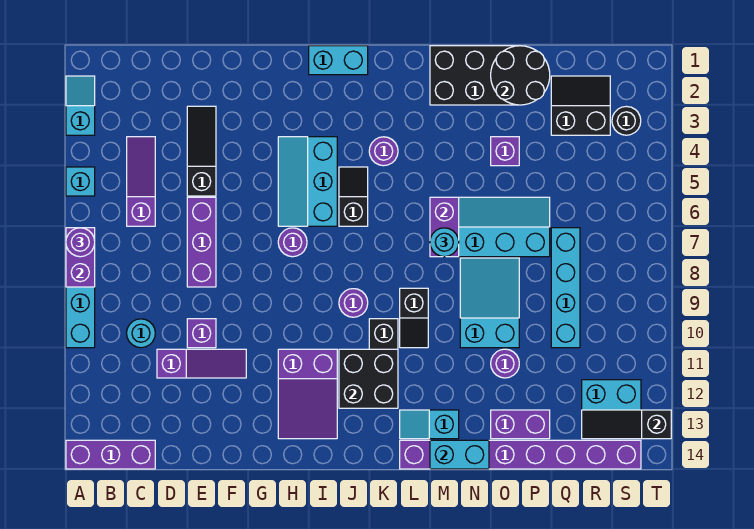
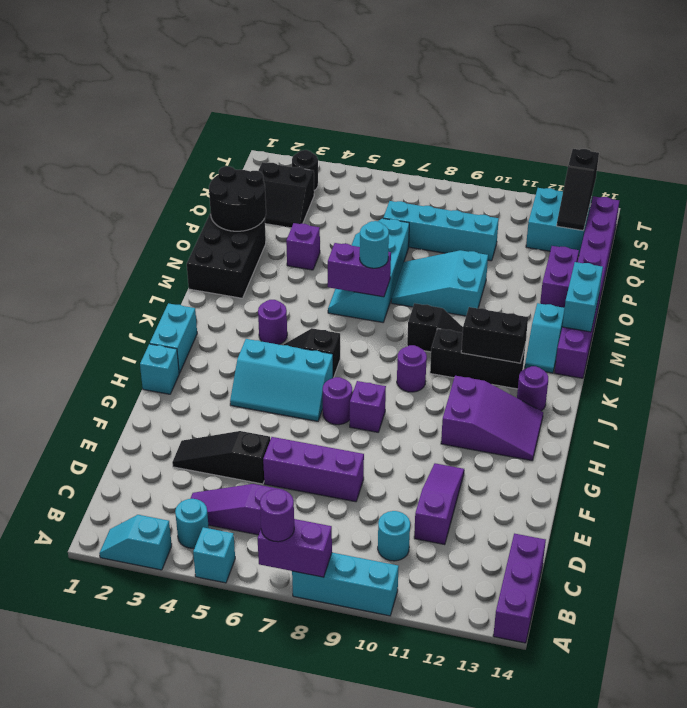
none -> cyan 1x1 round brick [175,499,209,548]
purple 1x1 brick [187,319,216,348] -> purple 1x1 brick moved to [350,381,386,432]
none -> cyan 1x1 brick [140,344,179,394]
black 2x2 brick [339,349,398,408] -> black 1x2 brick [461,307,528,363]
purple 1x1 round brick [491,349,519,378] -> purple 1x1 round brick moved to [517,366,548,411]
black 2x2 slope [551,76,610,135] -> black 2x2 slope turned to [258,162,314,228]

